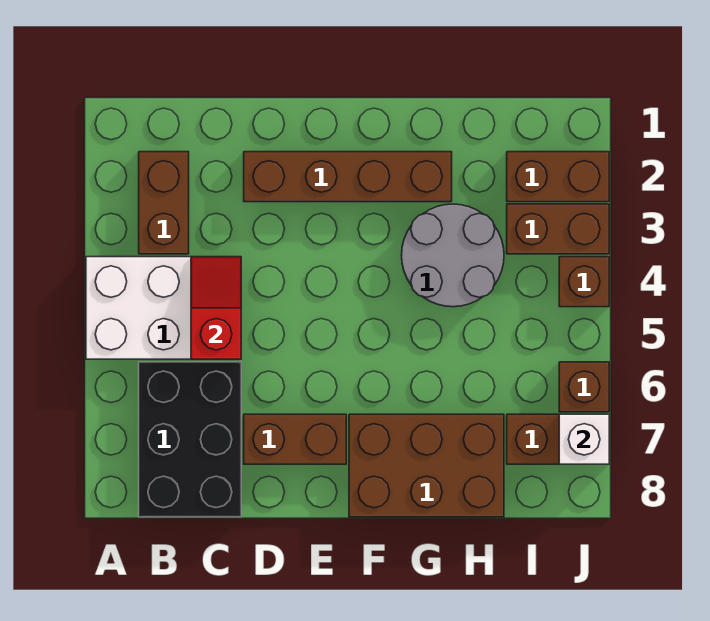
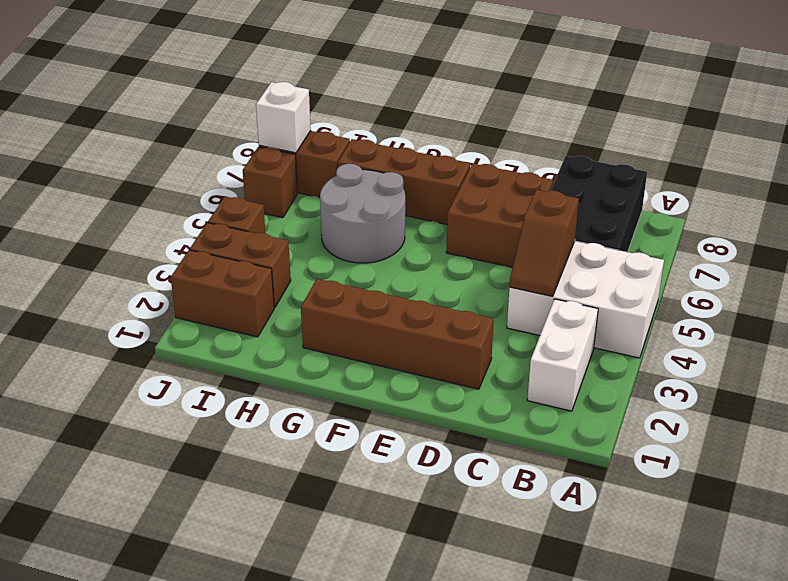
brown 1x2 brick [139,152,189,254] -> white 1x2 brick [527,299,598,411]
red 1x2 slope [191,257,241,359] -> brown 1x2 slope [510,190,579,296]
brown 1x2 brick [244,414,346,464] -> brown 2x2 brick [446,163,553,267]
brown 2x3 brick [349,414,504,517] -> brown 1x3 brick [338,139,470,224]
grey 2x2 round brick [402,204,504,307] -> grey 2x2 round brick moved to [320,164,405,263]

